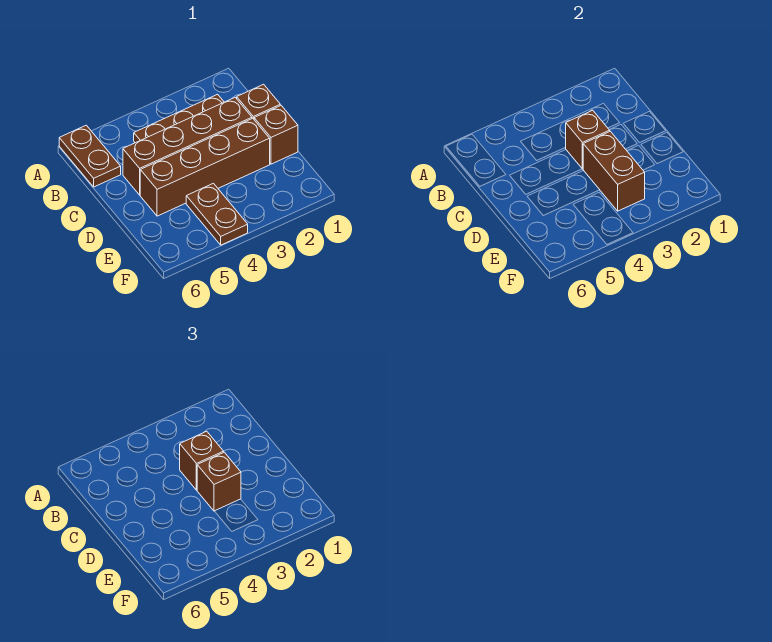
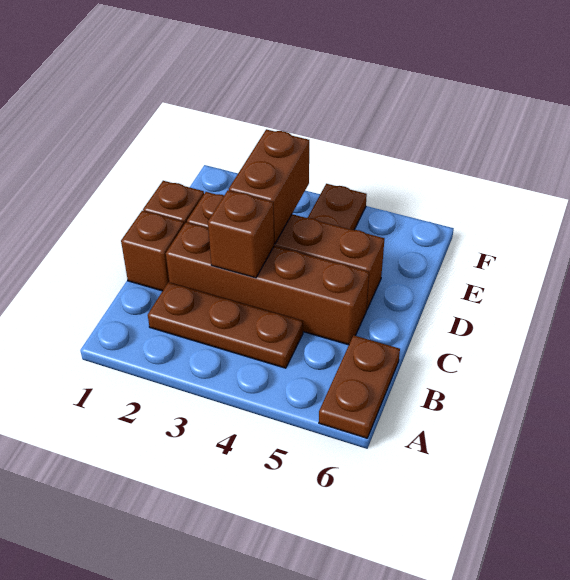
brown 1x1 brick [180,431,224,490] -> none
brown 1x1 brick [197,452,241,511] -> none

